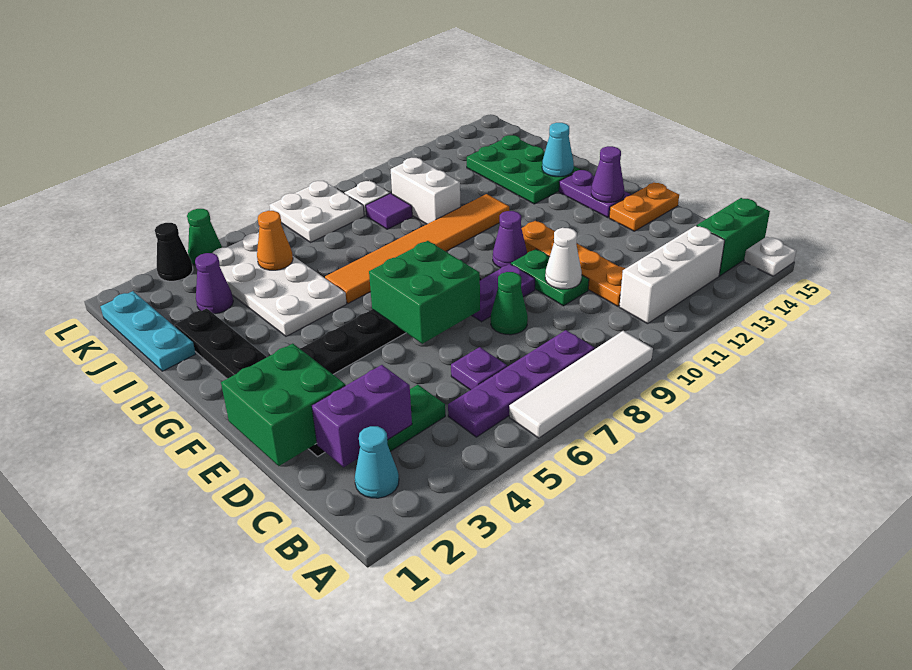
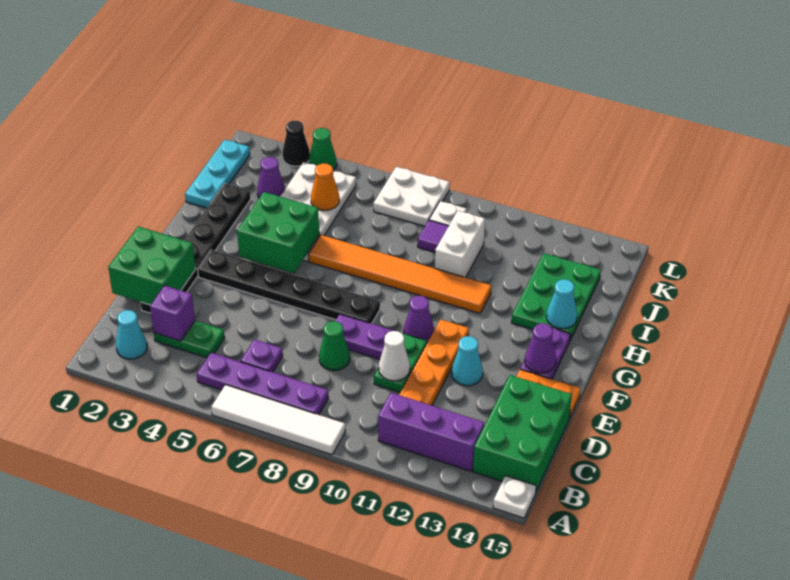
white 1x3 brick [619,226,725,324] -> purple 1x3 brick [378,393,484,471]
green 1x2 brick [697,198,770,276] -> green 2x3 brick [473,375,572,491]
purple 1x2 brick [312,365,412,467] -> purple 1x1 brick [150,286,195,341]
green 2x2 brick [369,241,480,344] -> green 2x2 brick moved to [237,192,319,273]
none -> cyan 1x1 cone [452,336,483,386]

